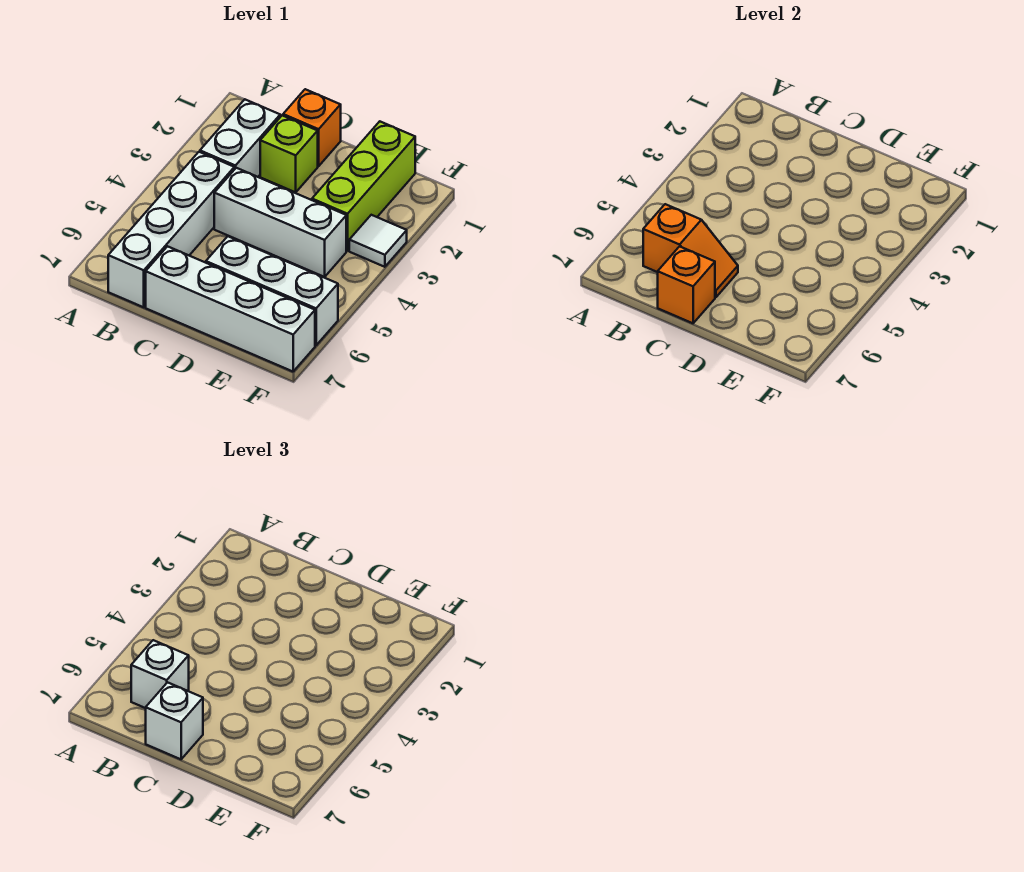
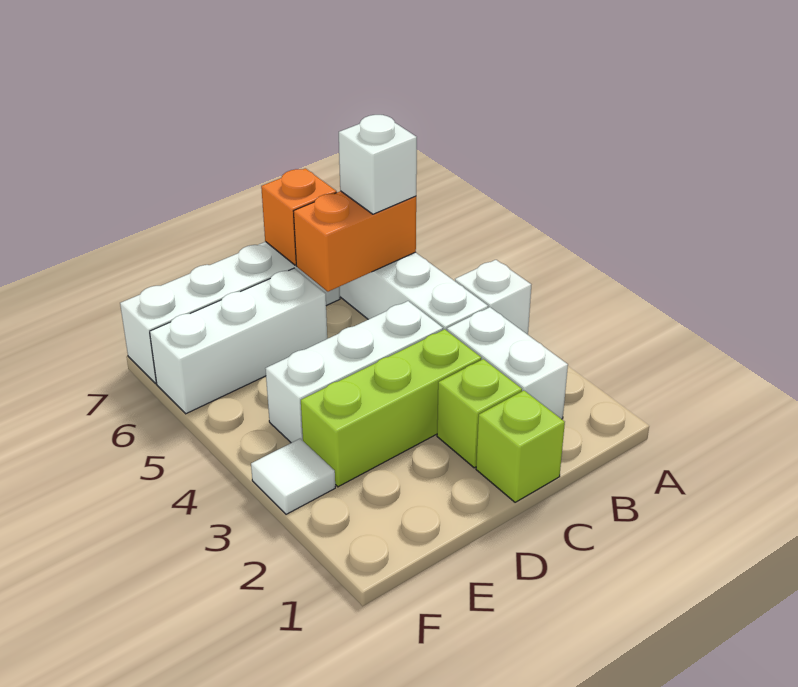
orange 1x2 slope [643,204,738,297] -> orange 1x2 brick [294,191,416,292]
orange 1x1 brick [283,89,341,166] -> lime 1x1 brick [476,391,565,502]
white 1x1 brick [146,682,203,759] -> white 1x1 brick moved to [455,260,531,335]
lime 1x3 brick [312,121,415,251] -> lime 1x3 brick turned to [301,329,481,487]

